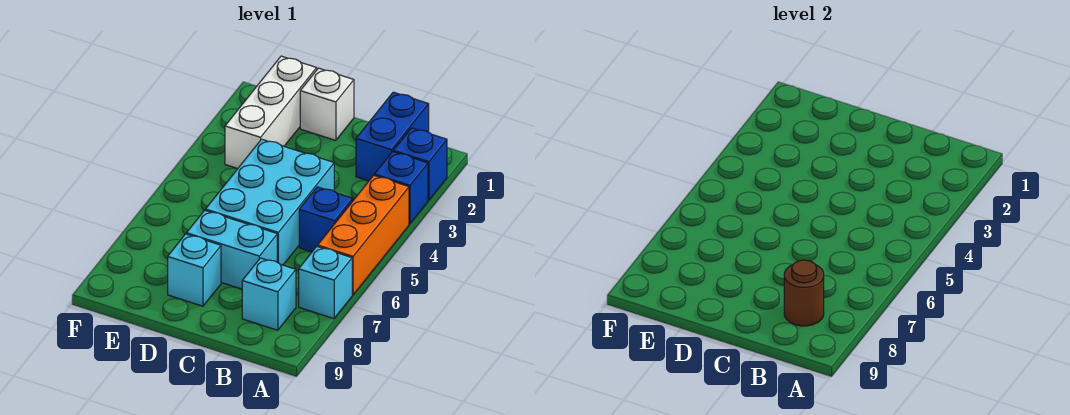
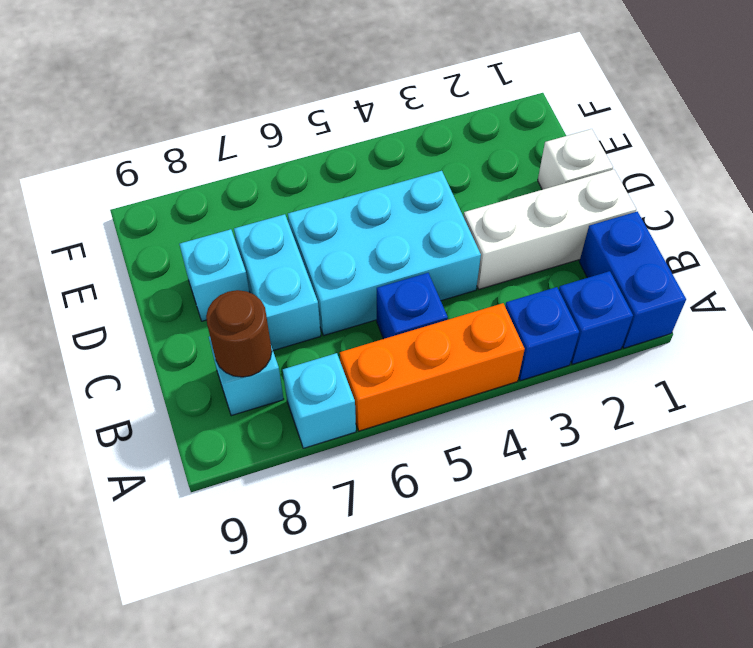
blue 1x2 brick [356,92,429,181] -> blue 1x2 brick turned to [579,212,686,348]
white 1x3 brick [225,56,317,169] -> white 1x3 brick moved to [464,169,636,289]

